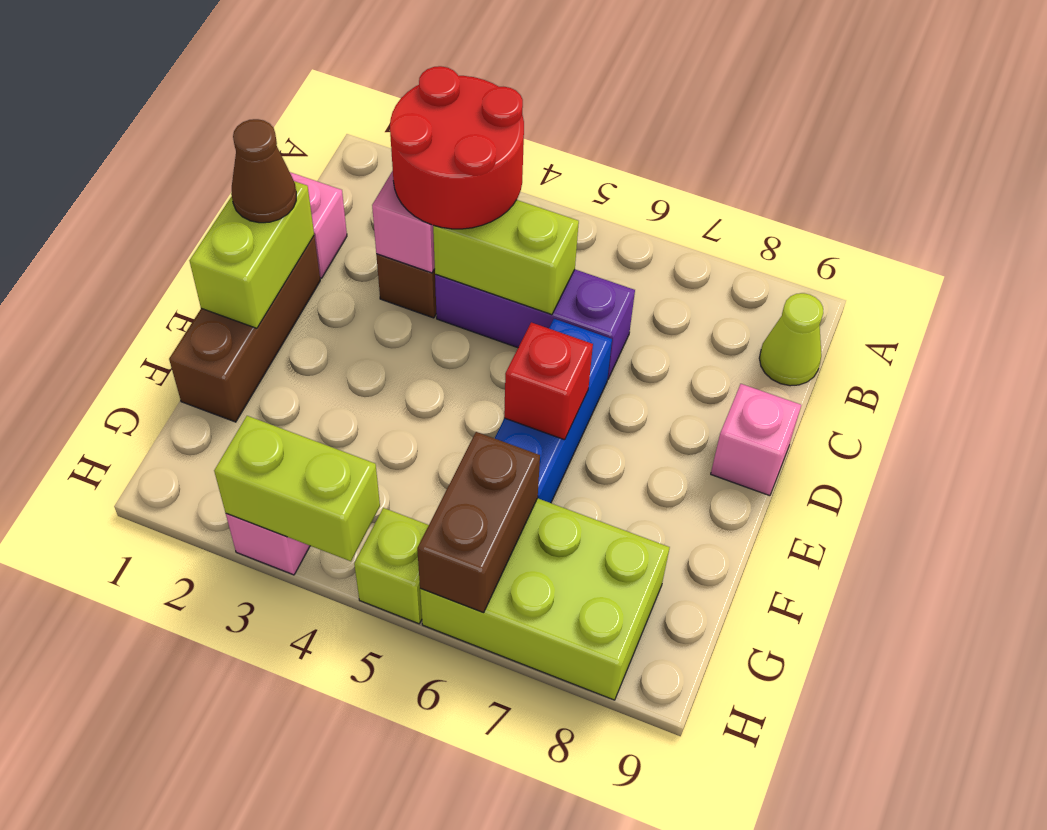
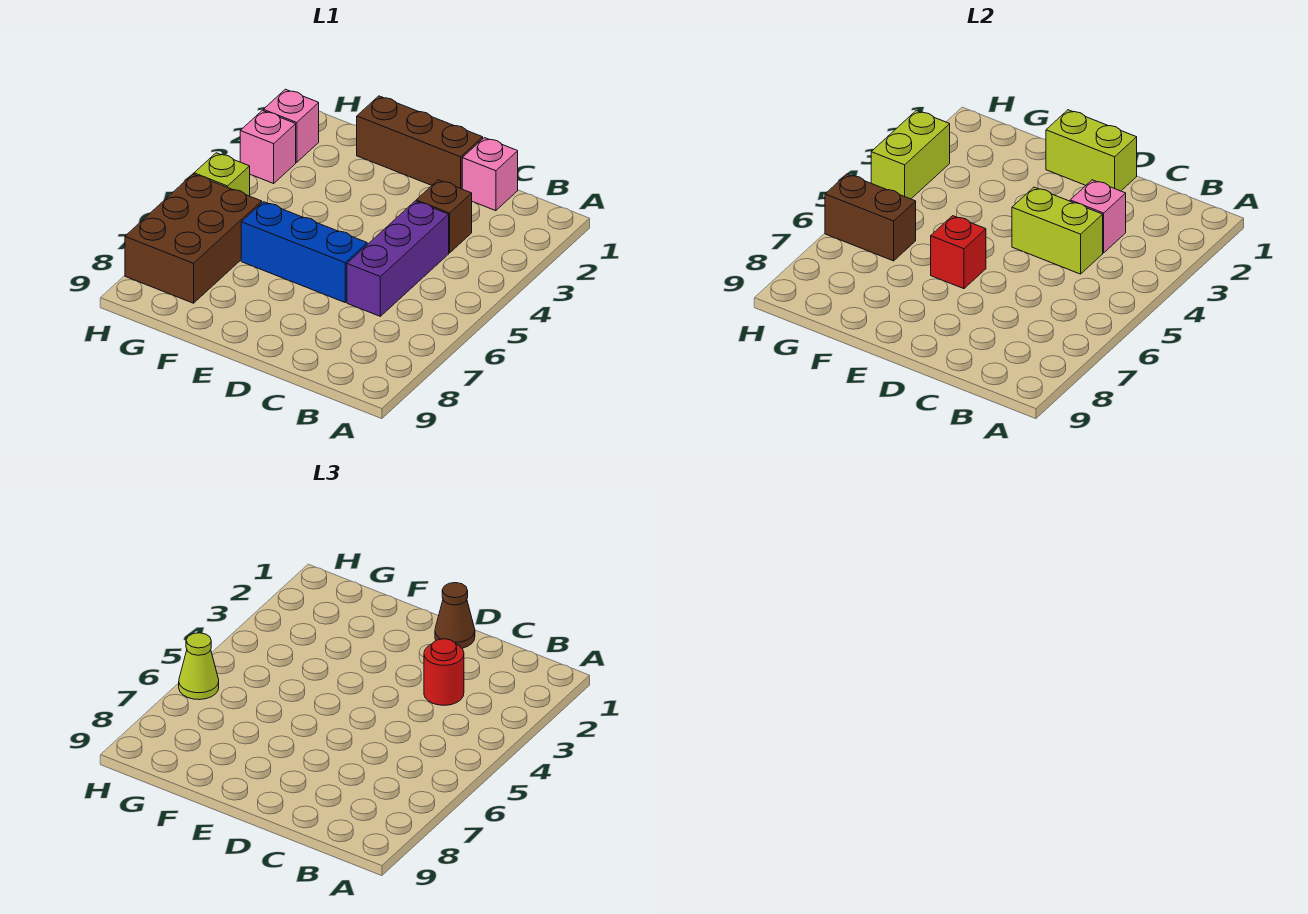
red 2x2 round brick [390,66,524,229] -> red 1x1 round brick [424,639,464,705]
lime 1x1 cone [759,293,823,386] -> lime 1x1 cone moved to [179,633,219,700]
lime 1x2 brick [433,200,579,315] -> lime 1x2 brick turned to [1012,187,1103,274]
pink 1x1 brick [711,384,801,496] -> pink 1x1 brick moved to [263,89,319,162]
lime 2x3 brick [420,498,670,700] -> brown 2x3 brick [125,174,262,303]

